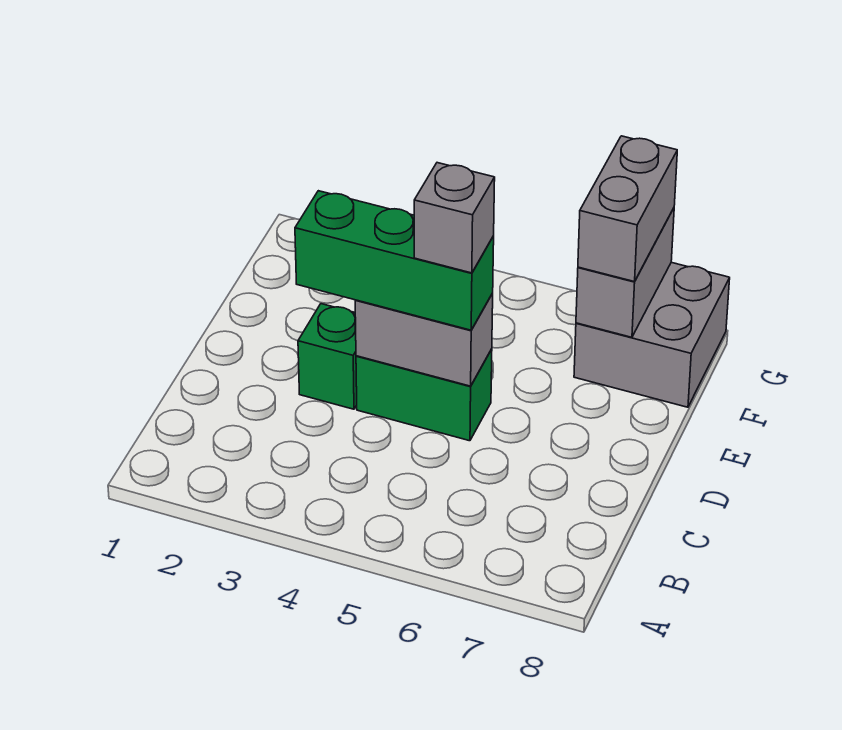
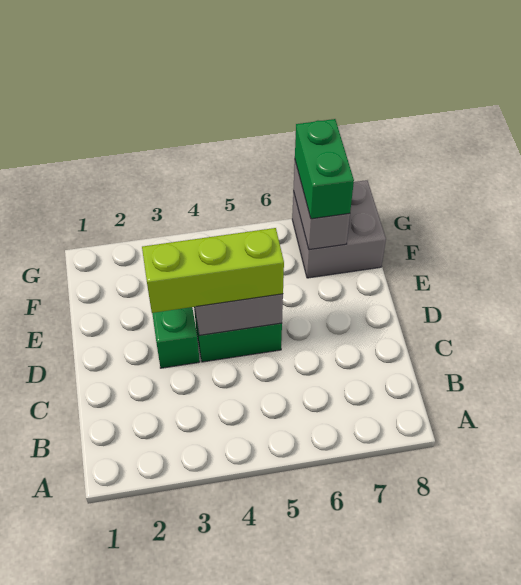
green 1x3 brick [295,191,494,330] -> lime 1x3 brick [142,228,284,313]
grey 1x1 brick [414,163,495,273] -> none
grey 1x2 brick [578,136,677,282] -> green 1x2 brick [295,119,354,219]

